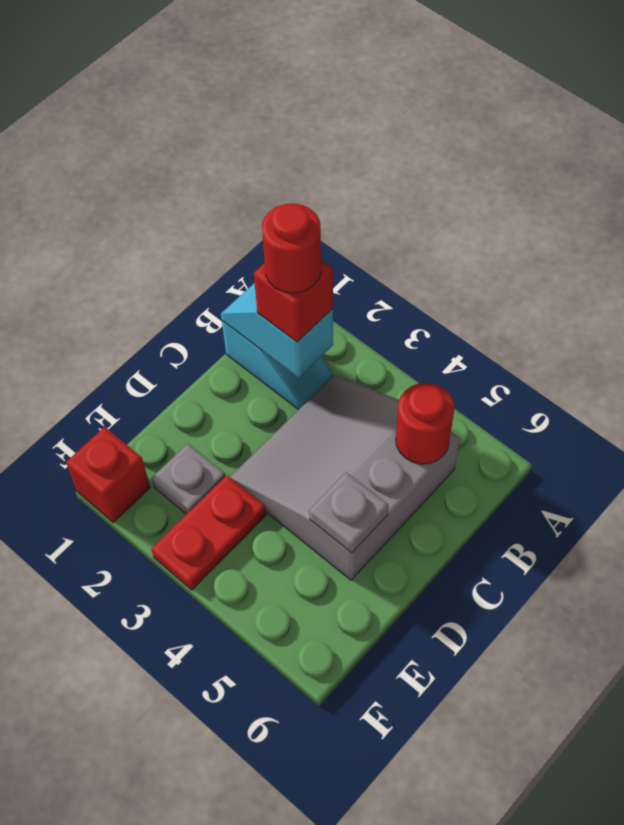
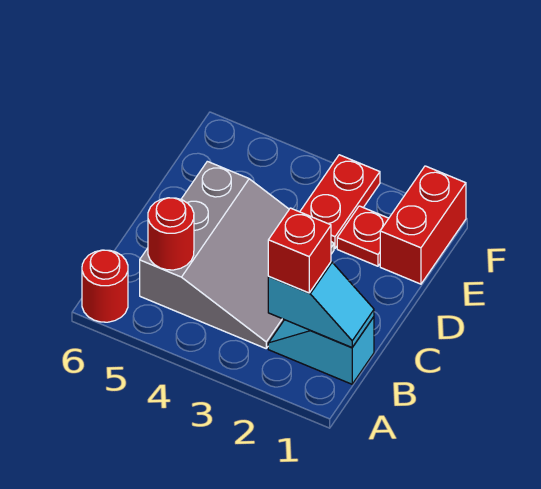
red 1x1 round brick [262,203,321,293] -> red 1x1 round brick moved to [82,250,128,322]
grey 1x1 plate [309,472,389,553] -> none
grey 1x1 plate [152,444,225,514] -> red 1x1 plate [337,206,389,266]
red 1x1 brick [66,427,150,523] -> red 1x2 brick [380,166,466,284]

